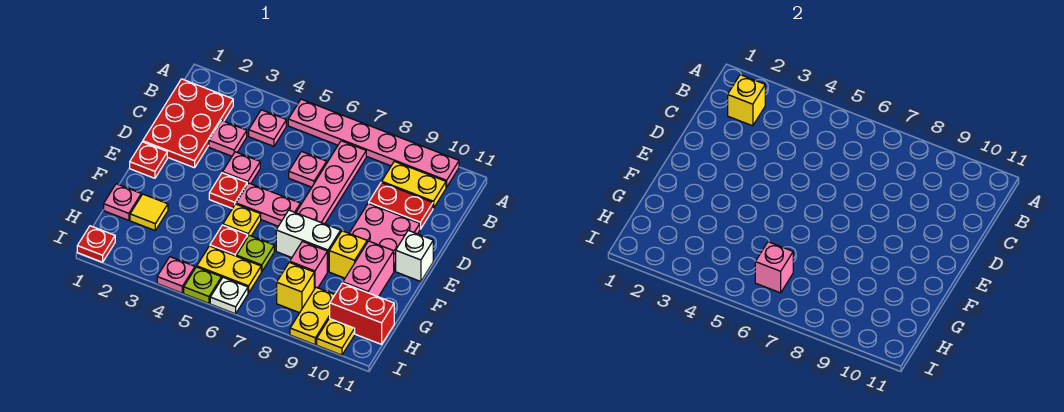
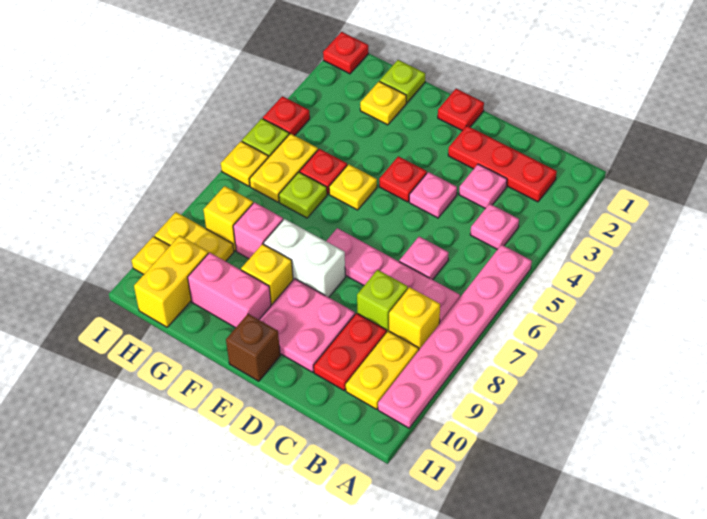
red 2x3 plate [143,79,233,168] -> red 1x3 plate [448,126,557,202]
yellow 1x1 brick [728,75,765,126] -> yellow 1x1 brick moved to [389,287,440,350]
none -> lime 1x1 brick [357,270,408,331]
pink 1x2 plate [236,183,300,226] -> none
white 1x1 brick [396,230,433,282] -> brown 1x1 brick [226,314,280,381]
white 1x2 brick [276,210,341,272] -> white 1x2 brick turned to [264,219,345,297]
pink 1x1 plate [104,184,141,220] -> lime 1x1 plate [380,60,425,102]
yellow 1x1 tile [130,194,168,230] -> yellow 1x1 plate [360,81,406,125]
pink 1x1 brick [755,242,793,293] -> none
red 1x2 brick [330,283,394,344] -> yellow 1x2 brick [134,236,208,327]
pink 1x1 plate [157,257,195,293] -> red 1x1 plate [263,96,310,136]
white 1x1 plate [210,277,248,314] -> yellow 1x1 plate [221,141,268,186]

